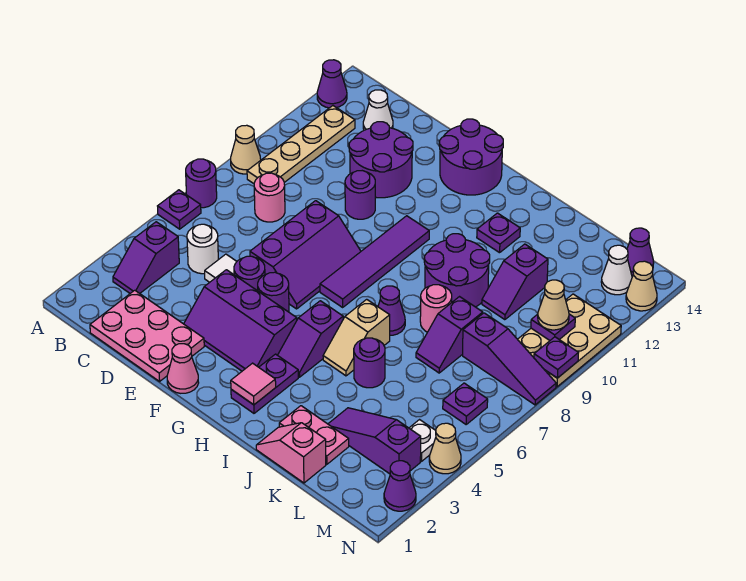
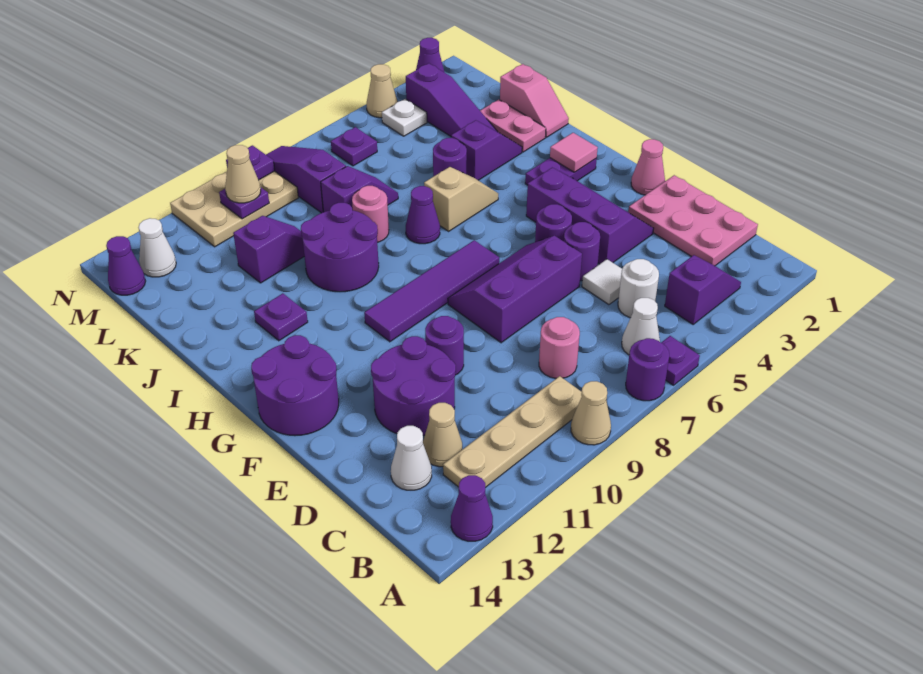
none -> white 1x1 cone [622,298,660,355]
purple 1x2 slope [278,301,343,377] -> purple 1x2 slope moved to [451,120,522,180]
tan 1x1 cone [626,261,657,311] -> tan 1x1 cone moved to [423,403,462,467]

